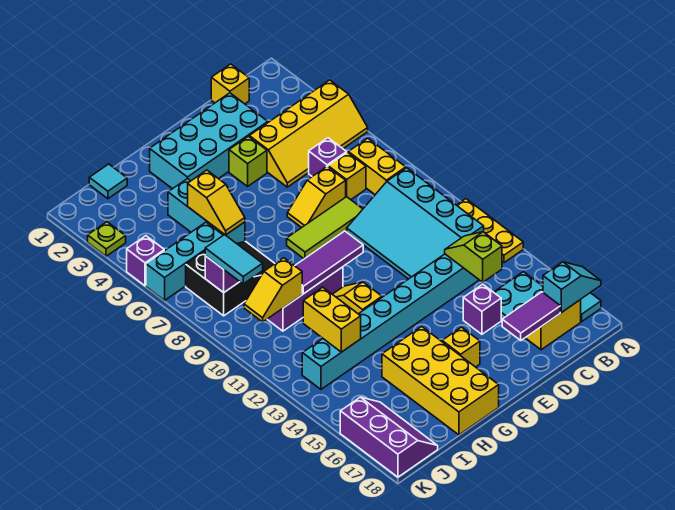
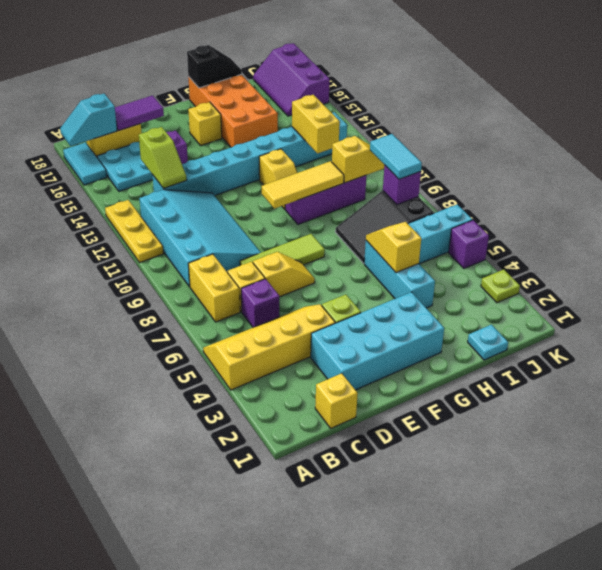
purple 1x3 tile [295,231,363,294] -> yellow 1x3 tile [262,161,344,209]
yellow 2x4 brick [382,327,499,435] -> orange 2x4 brick [188,75,278,147]
none -> black 1x2 slope [187,45,242,88]
cyan 1x1 tile [89,164,127,199] -> cyan 1x1 plate [468,325,508,360]

